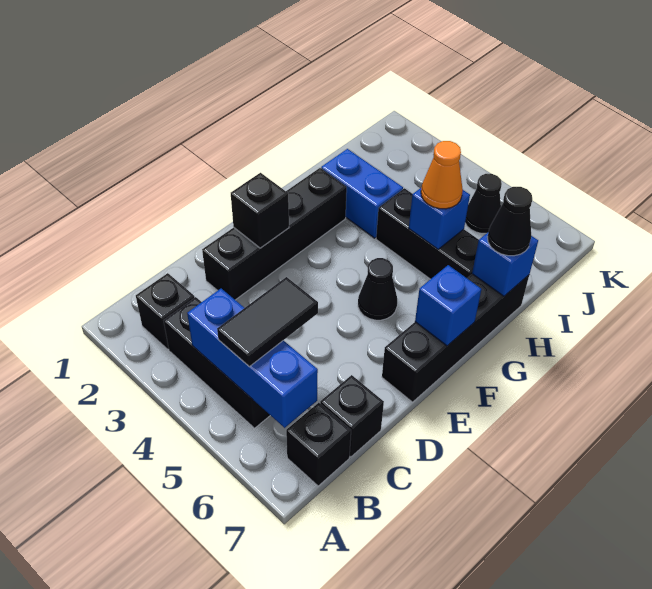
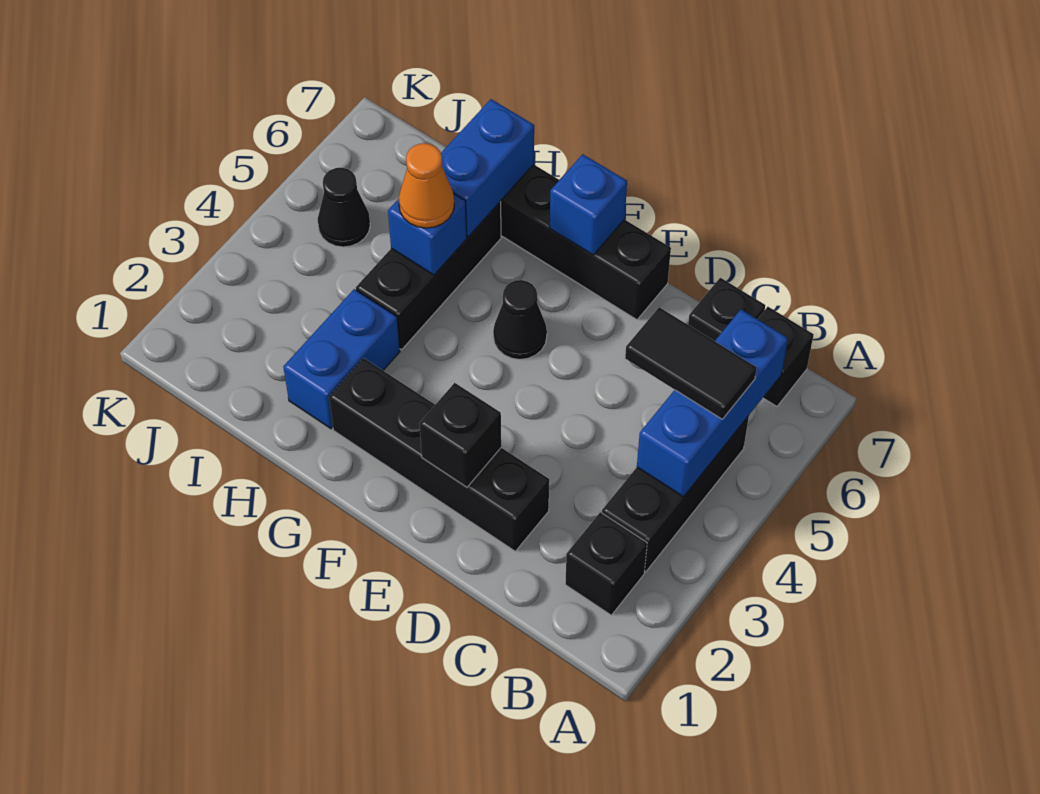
blue 1x1 brick [472,233,538,296] -> blue 1x2 brick [441,99,534,237]
black 1x1 cone [487,187,532,256] -> none

